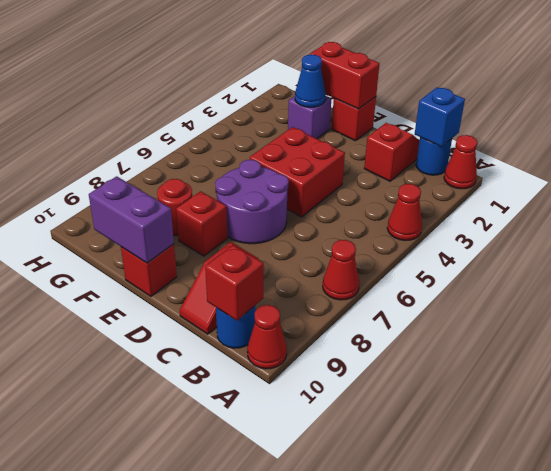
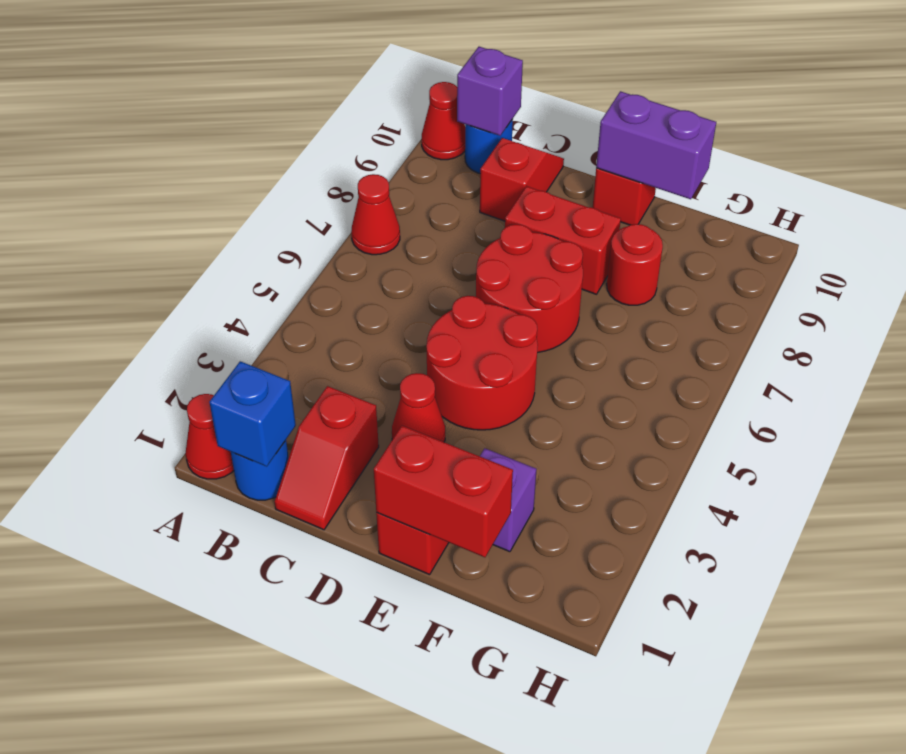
red 1x1 cone [387,184,422,240] -> red 1x1 cone moved to [392,373,445,442]
red 1x1 brick [205,245,264,320] -> purple 1x1 brick [457,47,523,136]
red 2x2 brick [250,127,345,217] -> red 2x2 round brick [426,296,538,430]
purple 2x2 round brick [215,160,289,244] -> red 2x2 round brick [476,224,583,353]
red 1x1 brick [176,191,227,256] -> red 1x2 brick [505,186,621,294]
blue 1x1 cone [295,55,326,107] -> none

